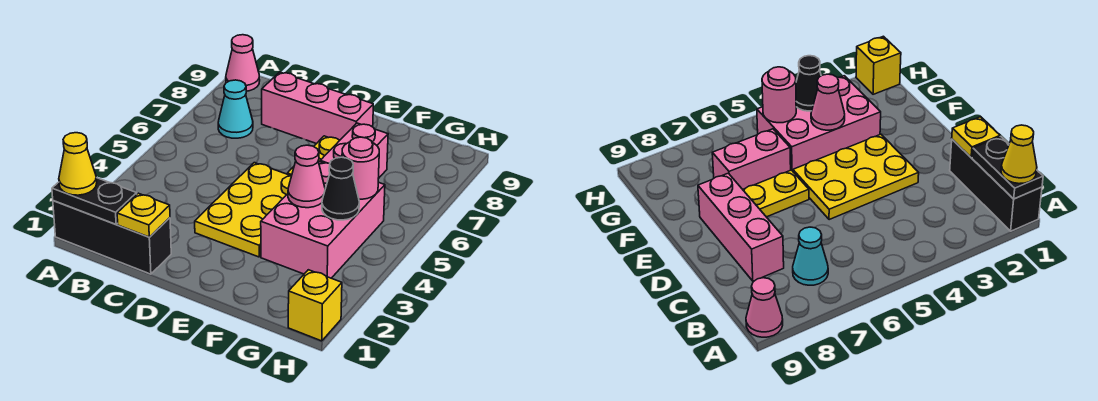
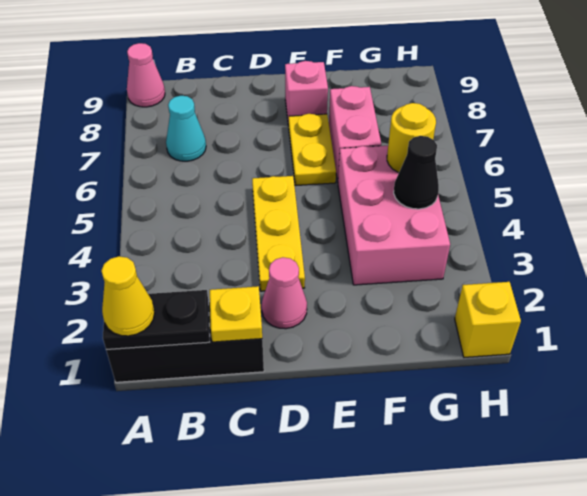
pink 1x3 brick [262,72,373,144] -> pink 1x1 brick [285,61,328,126]
yellow 2x3 plate [195,163,291,257] -> yellow 1x3 plate [252,176,305,291]
pink 1x1 cone [288,145,325,208] -> pink 1x1 cone moved to [262,257,307,329]
pink 1x1 round brick [342,137,379,199] -> yellow 1x1 round brick [387,103,436,173]

